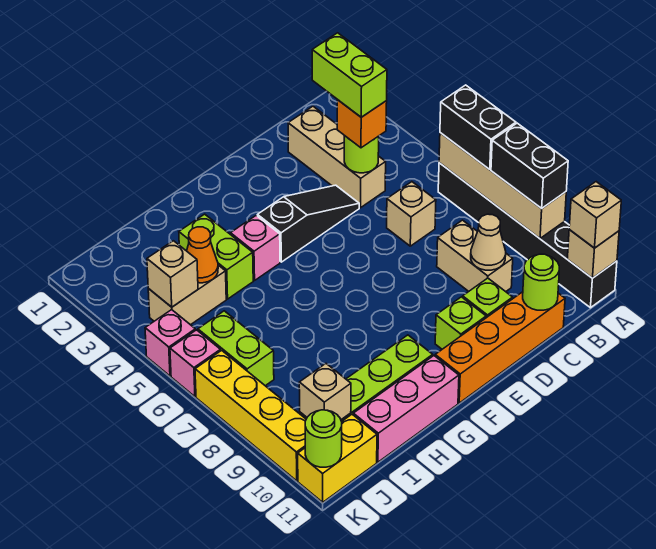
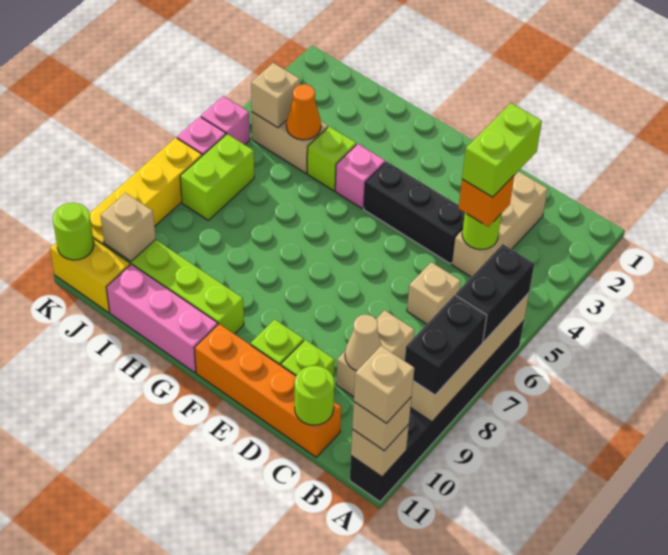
none -> tan 1x1 brick [354,346,414,423]
black 1x3 slope [258,185,359,262] -> black 1x3 brick [364,161,465,264]
lime 1x2 brick [179,214,253,299] -> lime 1x1 brick [307,126,356,191]

